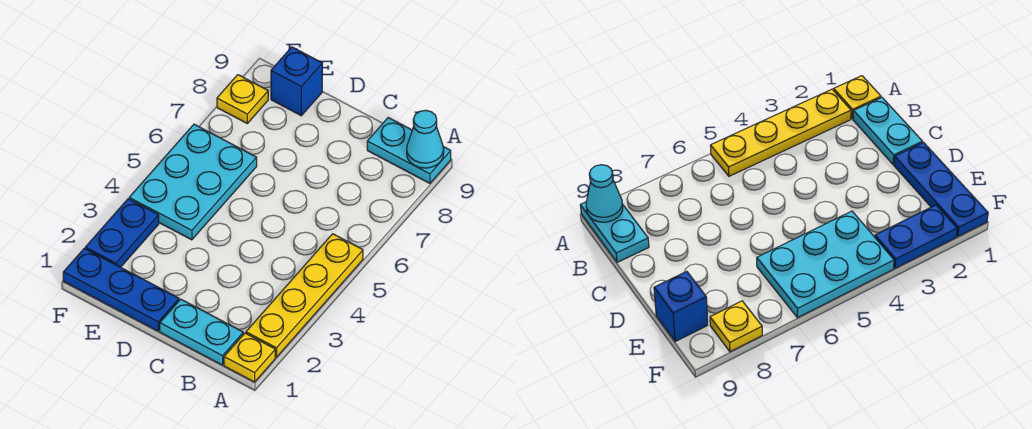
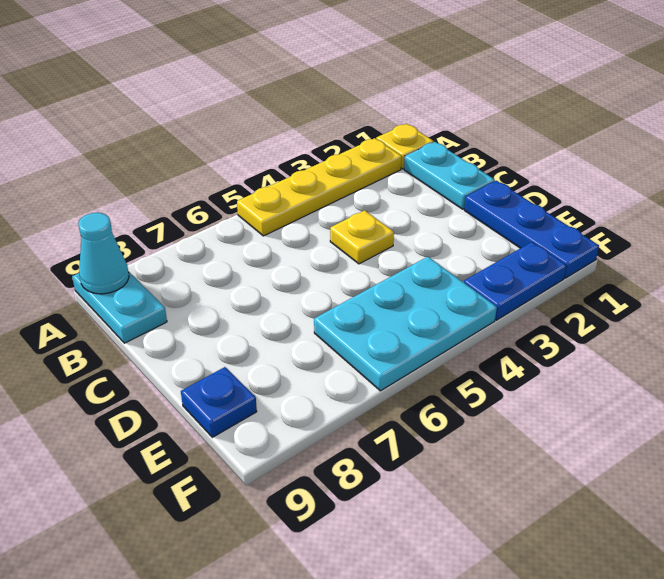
blue 1x1 brick [271,47,322,116] -> blue 1x1 plate [181,367,257,437]
yellow 1x1 plate [217,75,268,123] -> yellow 1x1 plate moved to [330,210,394,264]

